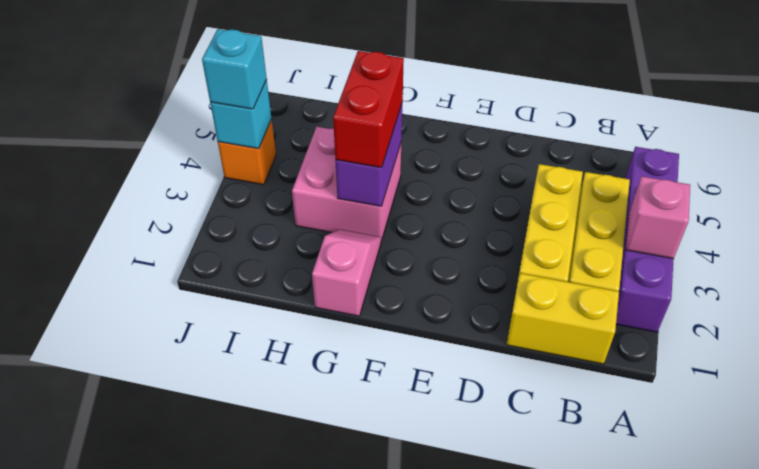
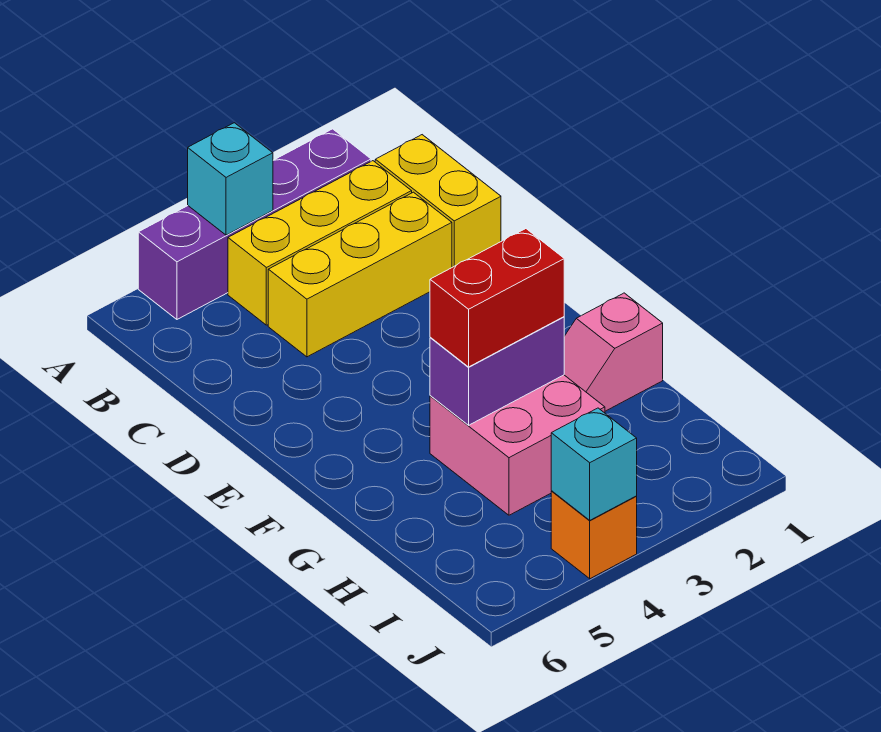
pink 1x1 brick [626,176,690,259] -> none
cyan 1x1 brick [202,29,267,109] -> cyan 1x1 brick moved to [188,123,273,235]

